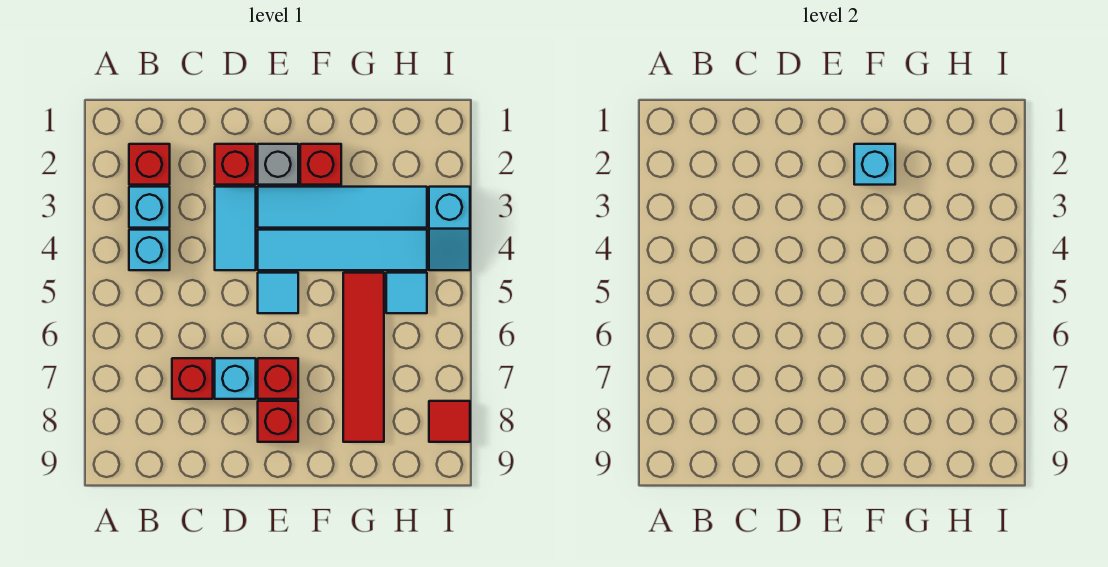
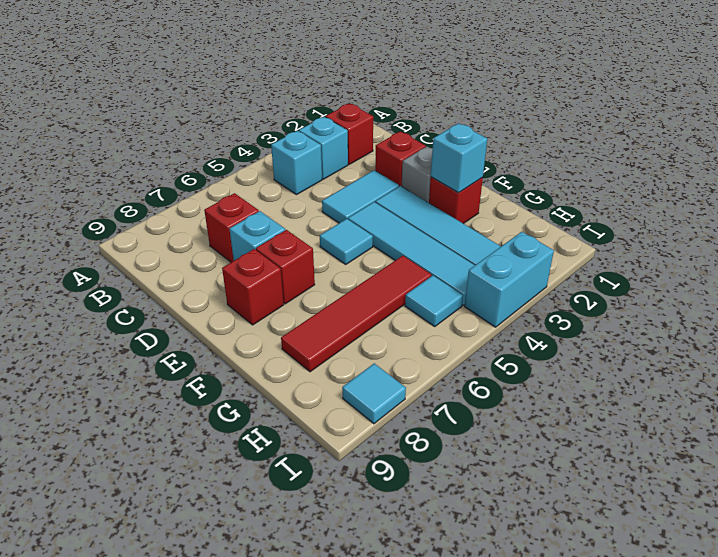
cyan 1x2 slope [429,187,470,270] -> cyan 1x2 brick [465,232,554,327]
red 1x1 tile [429,401,470,442] -> cyan 1x1 tile [342,363,406,424]

